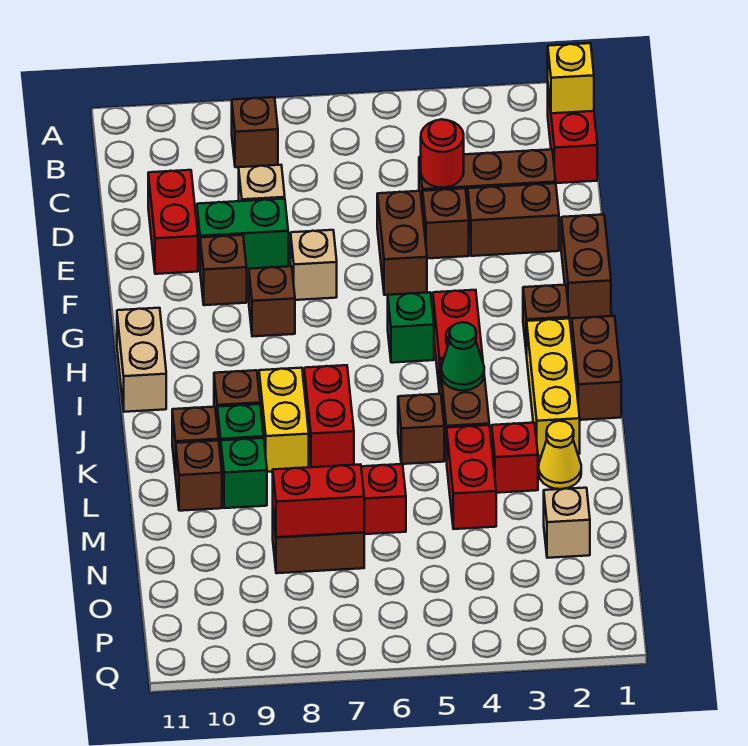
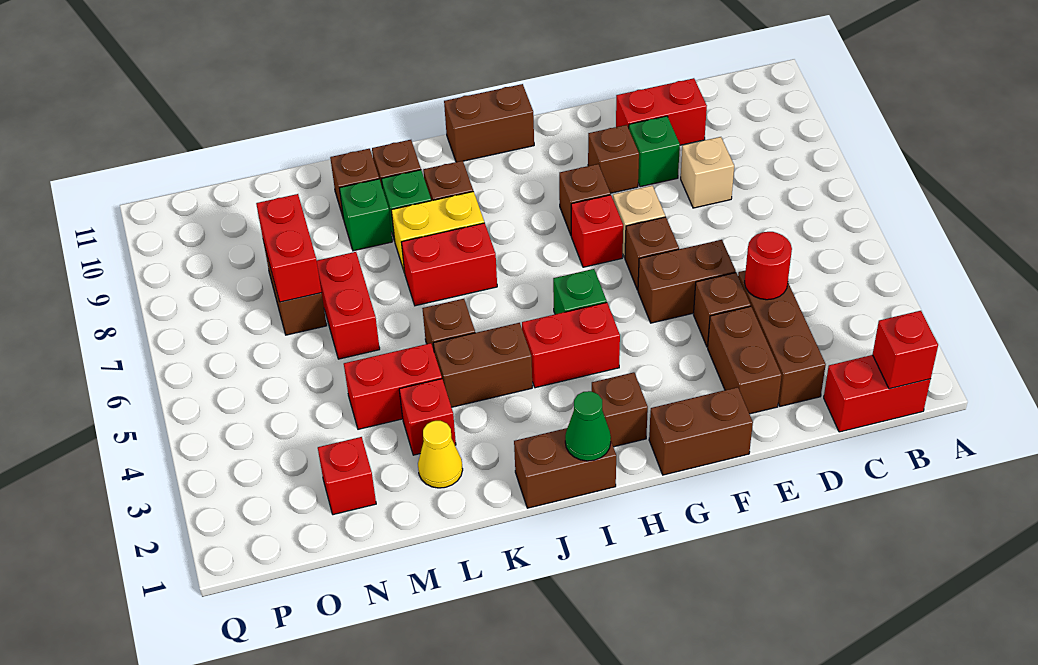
yellow 1x1 brick [548,43,594,113] -> red 1x1 brick [873,311,938,389]
brown 1x1 brick [232,97,278,167] -> brown 1x1 brick moved to [625,217,679,290]
green 1x2 brick [197,199,288,269] -> green 1x1 brick [629,116,680,187]
none -> red 1x1 brick [571,195,623,267]
tan 1x2 brick [117,308,166,412] -> brown 1x2 brick [444,84,534,162]
yellow 1x3 brick [527,319,580,456] -> none
green 1x1 cone [441,322,484,391] -> green 1x1 cone moved to [565,391,611,461]
tan 1x1 brick [544,488,590,558] -> red 1x1 brick [318,437,376,515]

